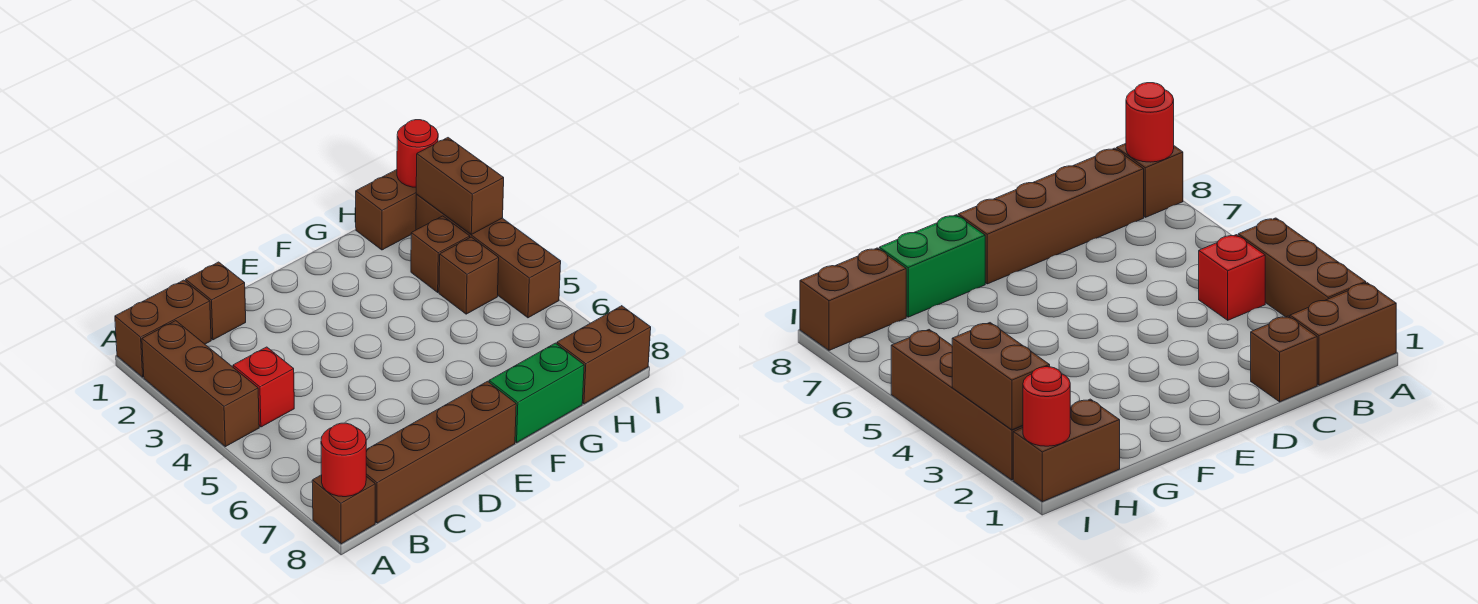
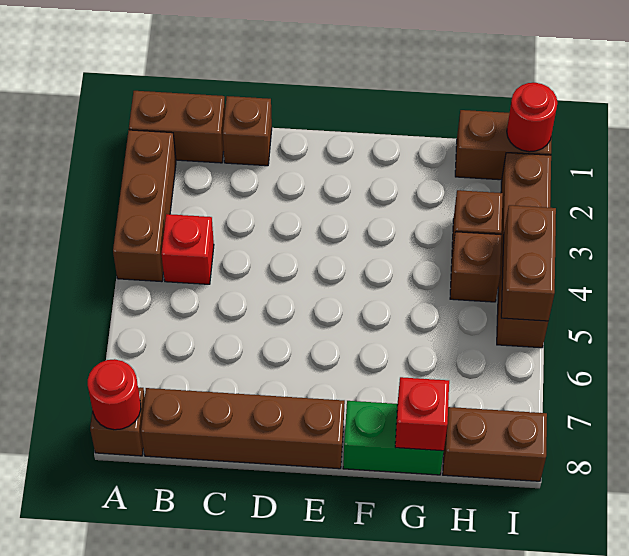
none -> red 1x1 brick [395,377,449,451]
brown 1x2 brick [416,138,504,234] -> brown 1x2 brick moved to [501,205,556,321]

